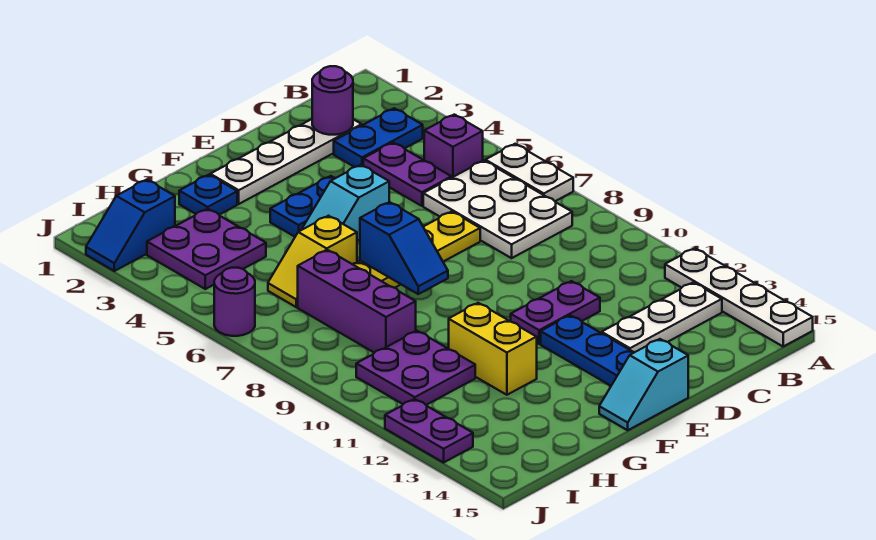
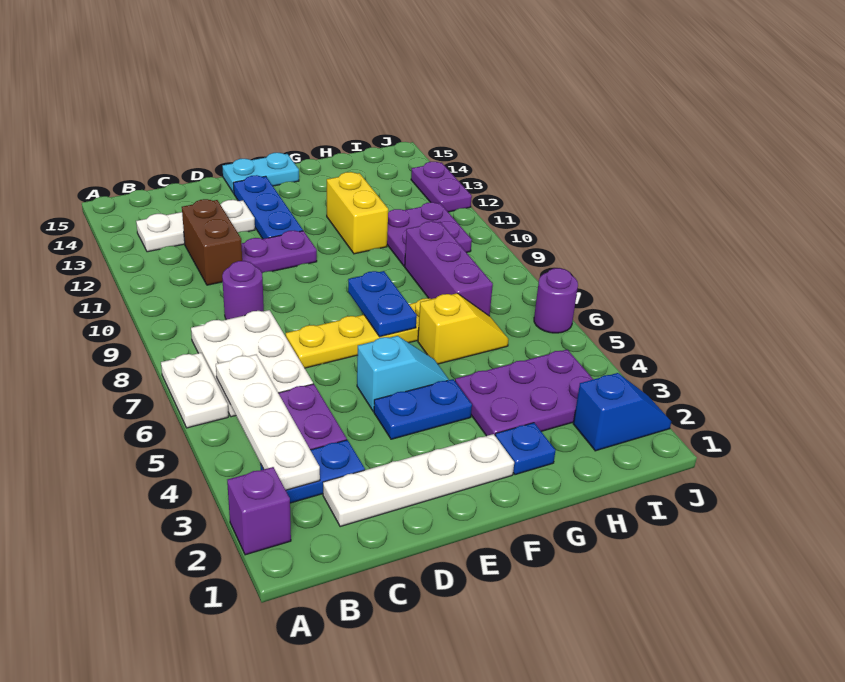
white 1x4 plate [665,248,813,346] -> white 1x4 plate moved to [216,355,320,490]
purple 1x1 brick [424,115,483,178] -> purple 1x1 brick moved to [227,467,291,555]
purple 1x1 round brick [312,66,353,135] -> purple 1x1 round brick moved to [222,261,264,320]
none -> brown 1x2 brick [182,199,242,285]
cyan 1x2 slope [599,339,688,430] -> cyan 1x2 plate [222,153,299,193]
blue 1x2 slope [360,202,448,294] -> blue 1x2 plate [348,271,417,337]
purple 2x2 plate [147,209,266,289] -> purple 2x3 plate [455,350,593,436]

